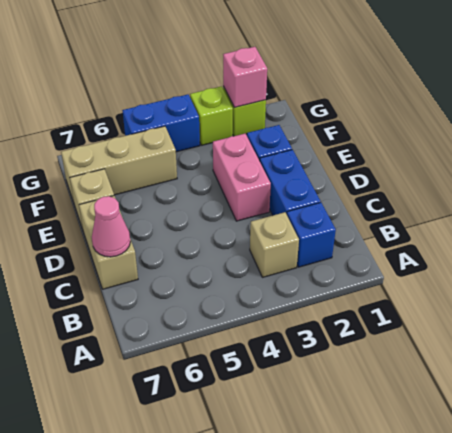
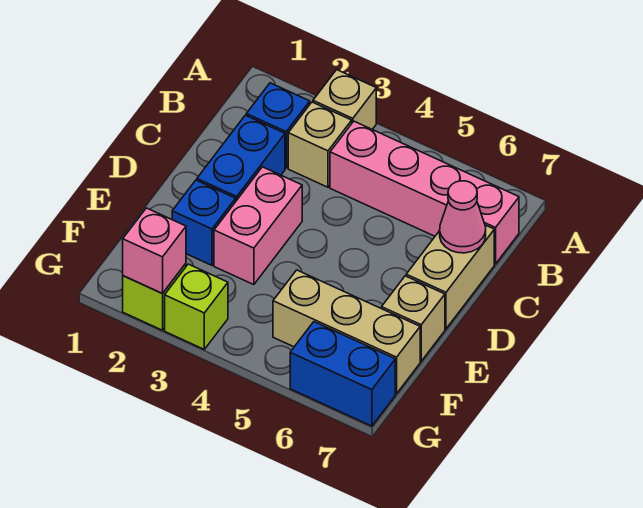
none -> tan 1x1 brick [313,70,376,129]
none -> pink 1x4 brick [330,121,519,264]
blue 1x2 brick [122,94,200,152] -> blue 1x2 brick moved to [290,322,395,426]

